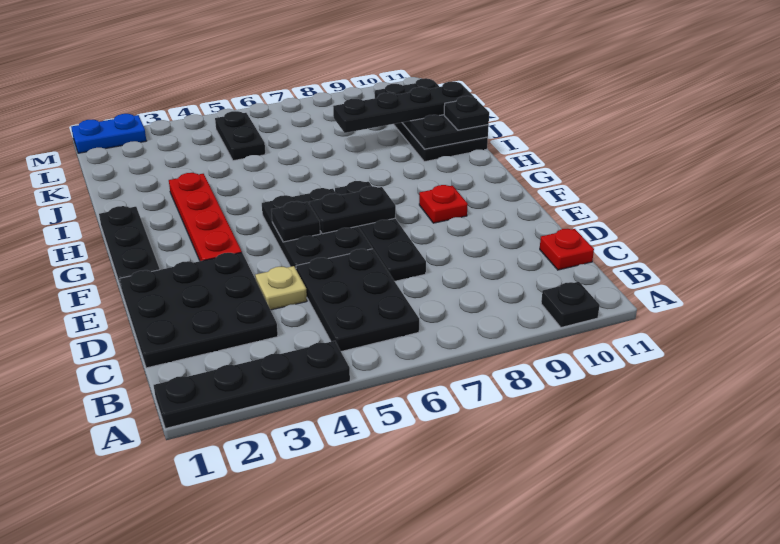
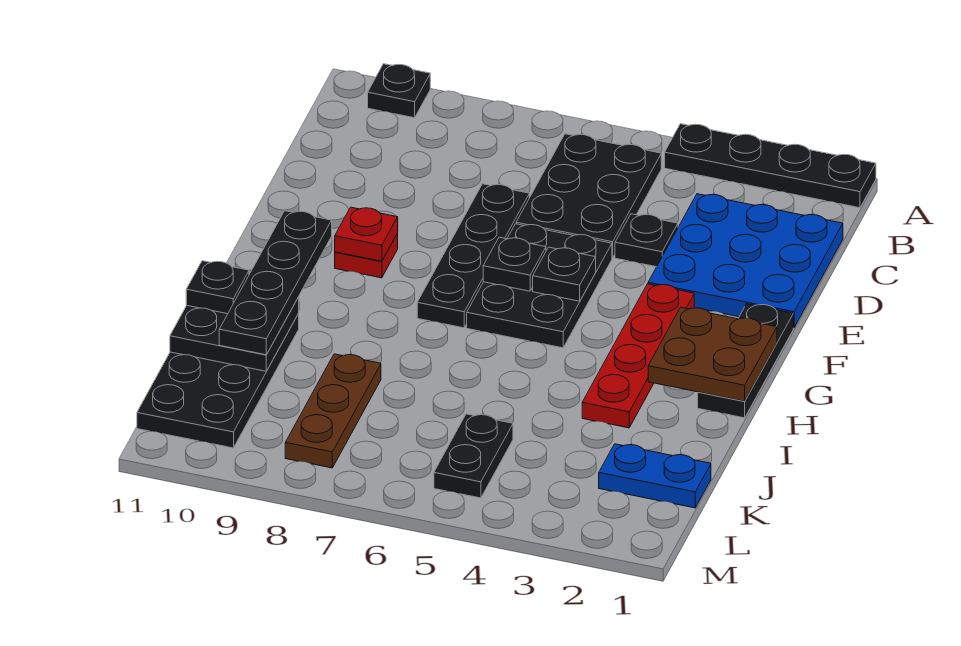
black 3x3 plate [120,252,278,368] -> blue 3x3 plate [648,194,843,328]
red 1x1 plate [540,229,594,270] -> red 1x1 plate moved to [335,207,398,261]
tan 1x1 plate [255,266,307,310] -> black 1x1 plate [615,214,678,267]
black 1x2 plate [310,186,396,234] -> black 1x1 plate [483,237,546,291]
none -> brown 2x2 plate [648,307,777,401]
none -> brown 1x3 plate [285,354,381,468]
black 1x4 plate [333,82,474,133] -> black 1x4 plate turned to [219,211,332,355]
blue 1x2 plate [71,114,146,153] -> blue 1x2 plate moved to [599,444,711,508]

